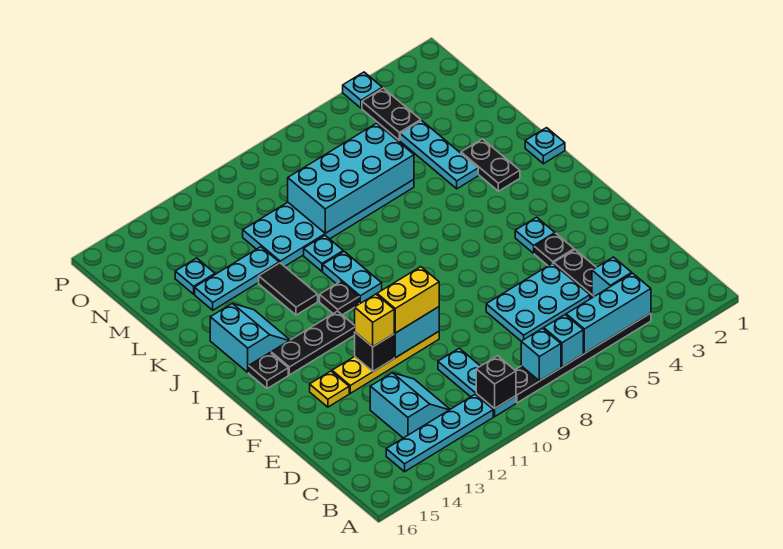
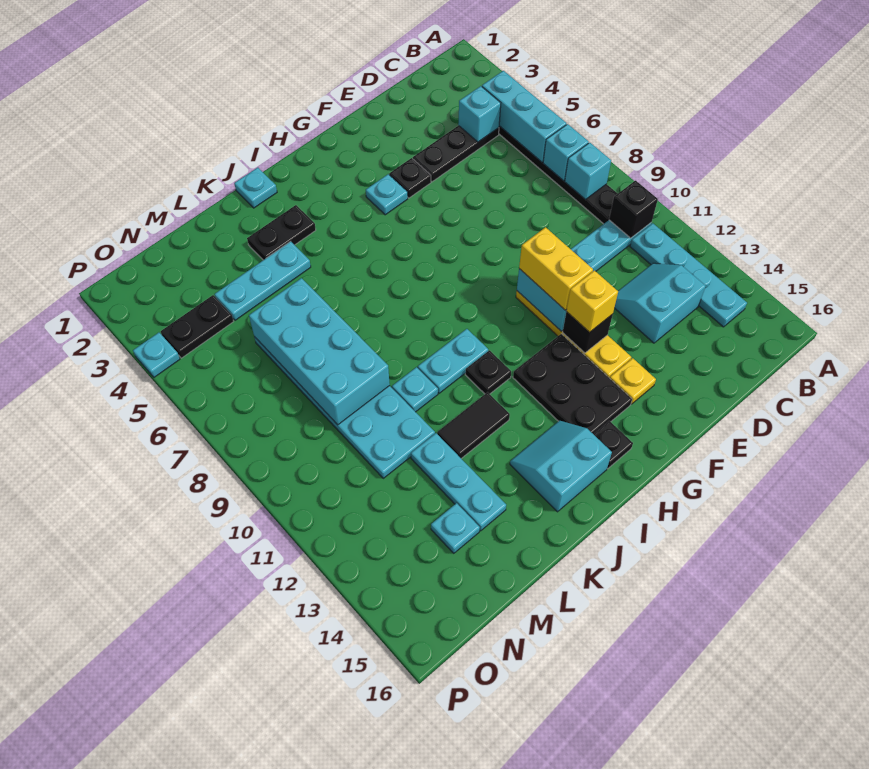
cyan 2x3 plate [486,263,590,341] -> none
black 1x3 plate [271,311,355,375] -> black 2x3 plate [513,334,632,434]

